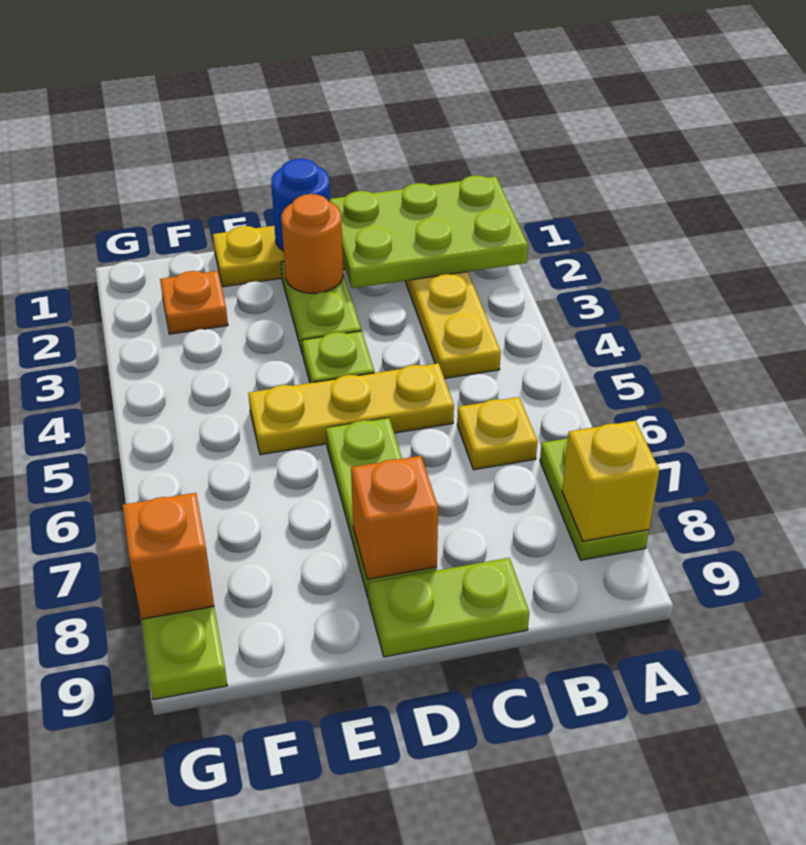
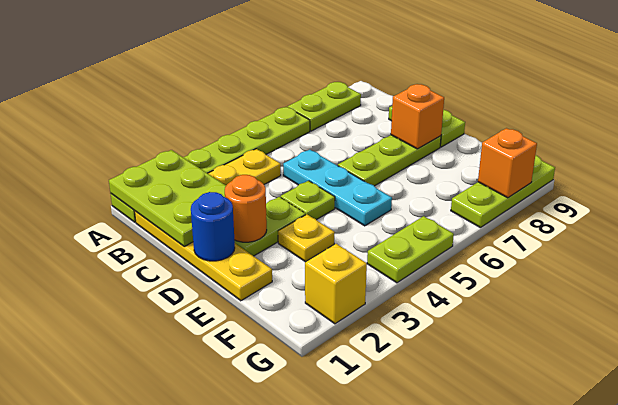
none -> lime 1x6 plate [111,107,310,222]
yellow 1x1 brick [562,421,659,541] -> yellow 1x1 brick moved to [305,244,367,324]
yellow 1x1 plate [457,397,537,470] -> yellow 1x1 plate moved to [278,214,335,262]
yellow 1x3 plate [248,363,454,455] -> cyan 1x3 plate [283,150,392,226]
orange 1x1 plate [160,271,228,334] -> none
none -> lime 1x2 plate [367,216,454,283]

